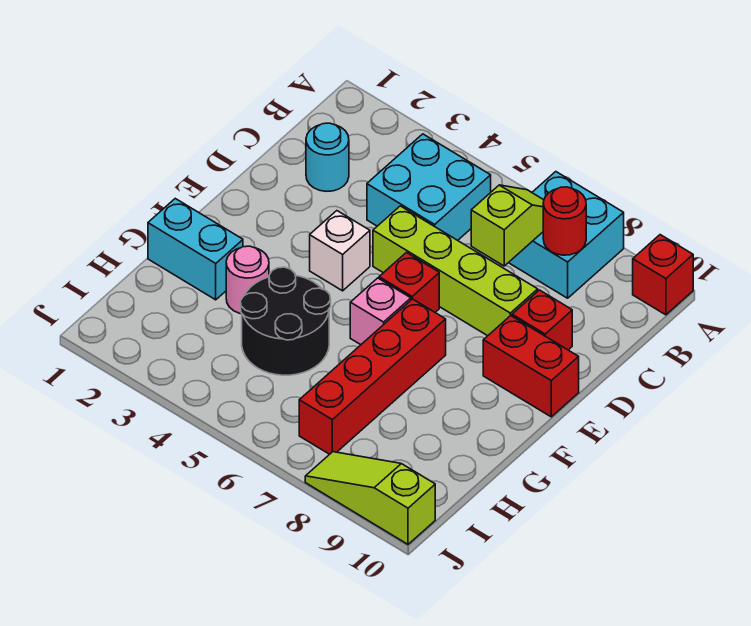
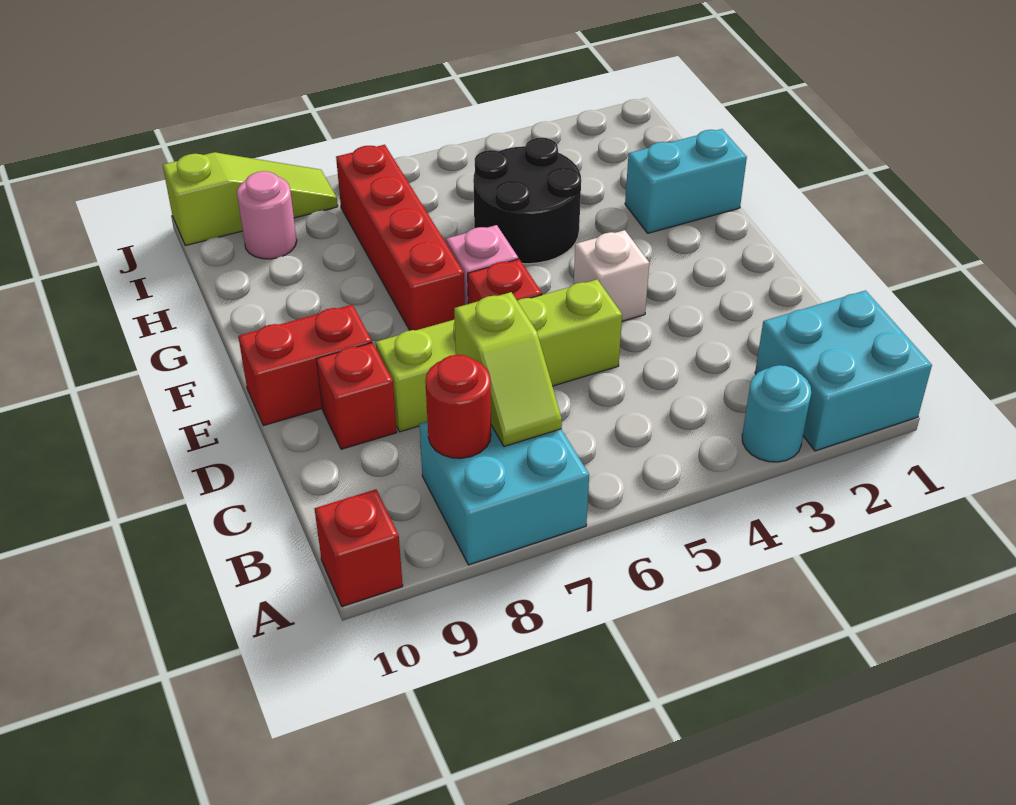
cyan 2x2 brick [367,134,491,240] -> cyan 2x2 brick moved to [755,291,932,451]
cyan 1x1 round brick [306,123,349,191] -> cyan 1x1 round brick moved to [742,365,811,462]
pink 1x1 round brick [226,246,269,314] -> pink 1x1 round brick moved to [237,171,297,259]

